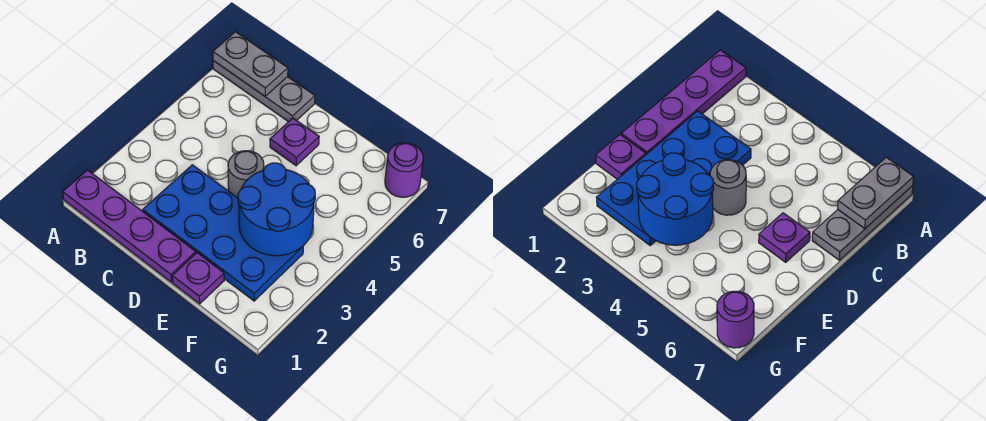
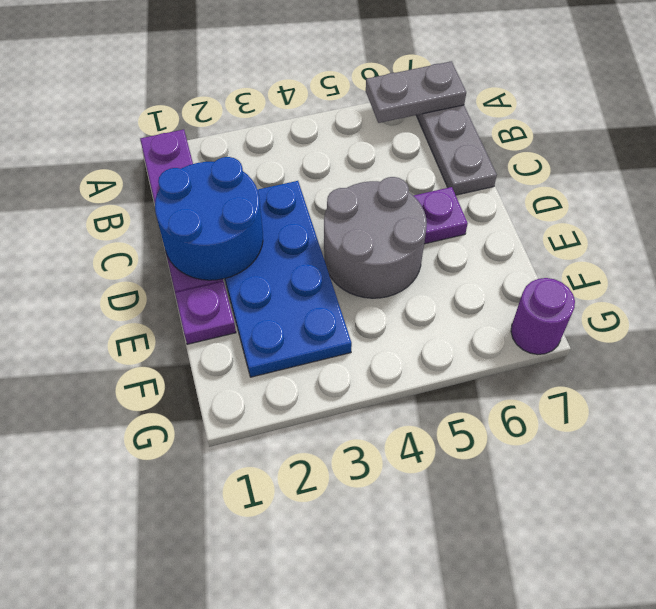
grey 1x2 plate [213,32,288,96] -> grey 1x2 plate turned to [366,61,466,123]
grey 1x1 round brick [228,151,264,198] -> grey 2x2 round brick [324,177,427,298]
blue 2x2 round brick [238,163,315,256] -> blue 2x2 round brick moved to [155,157,263,280]

